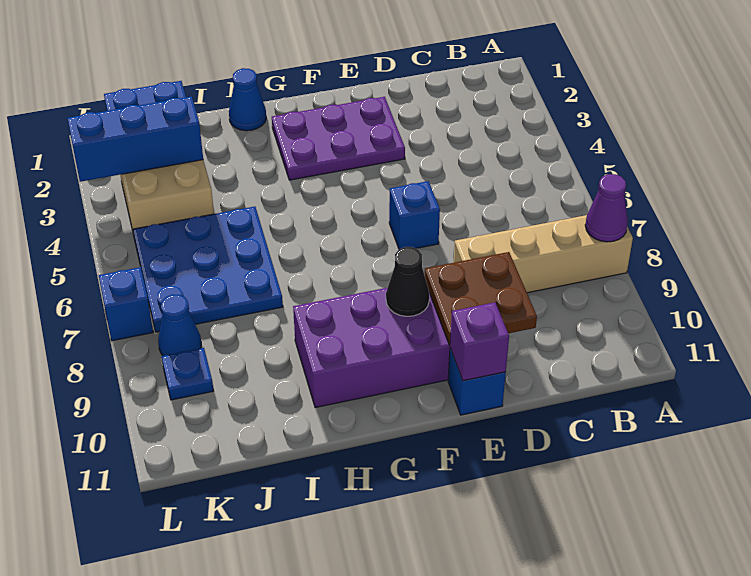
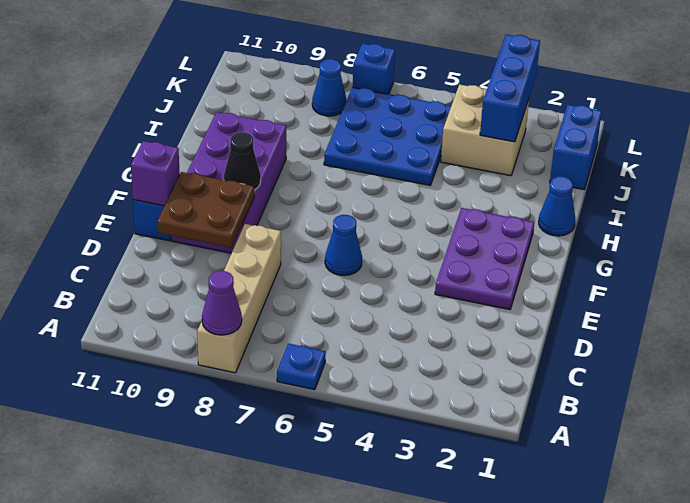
blue 1x1 brick [389,181,440,249] -> blue 1x1 cone [325,215,362,276]
blue 1x1 plate [162,348,213,400] -> blue 1x1 plate moved to [277,344,326,390]

